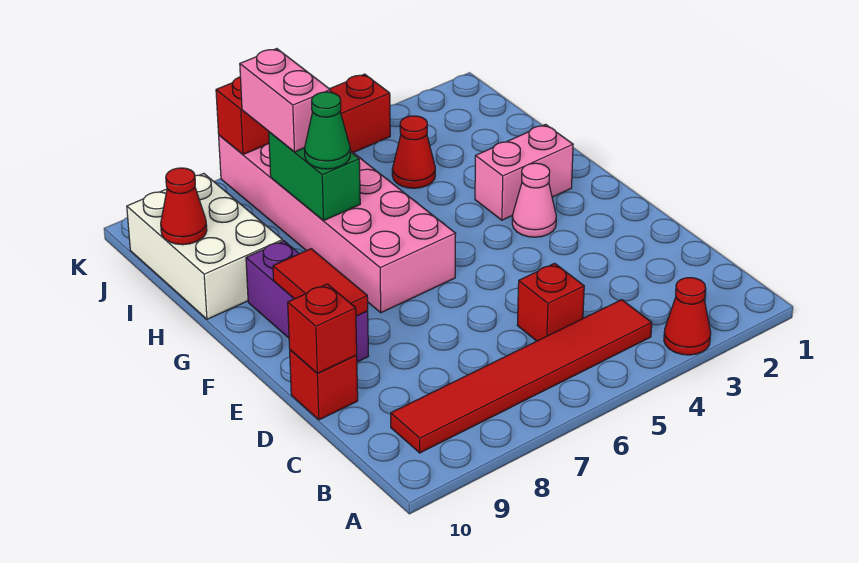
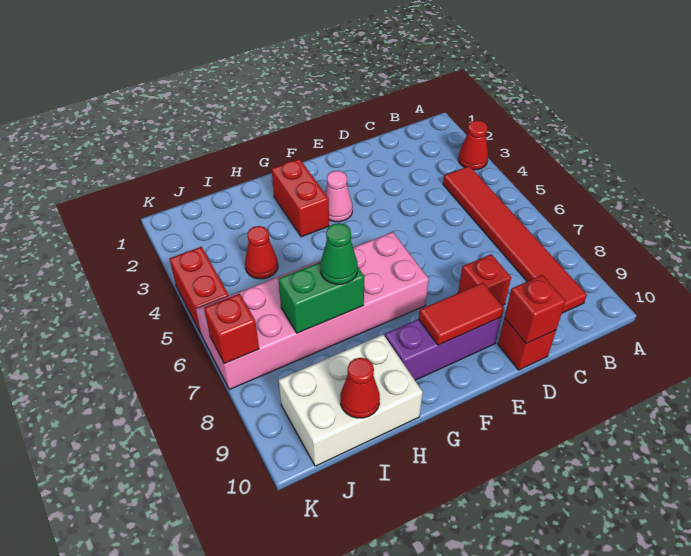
red 1x1 brick [517,263,584,341] -> red 1x1 brick moved to [458,254,511,306]
pink 1x2 brick [475,124,573,220] -> red 1x2 brick [272,159,329,237]
pink 1x2 brick [240,49,330,152] -> none

